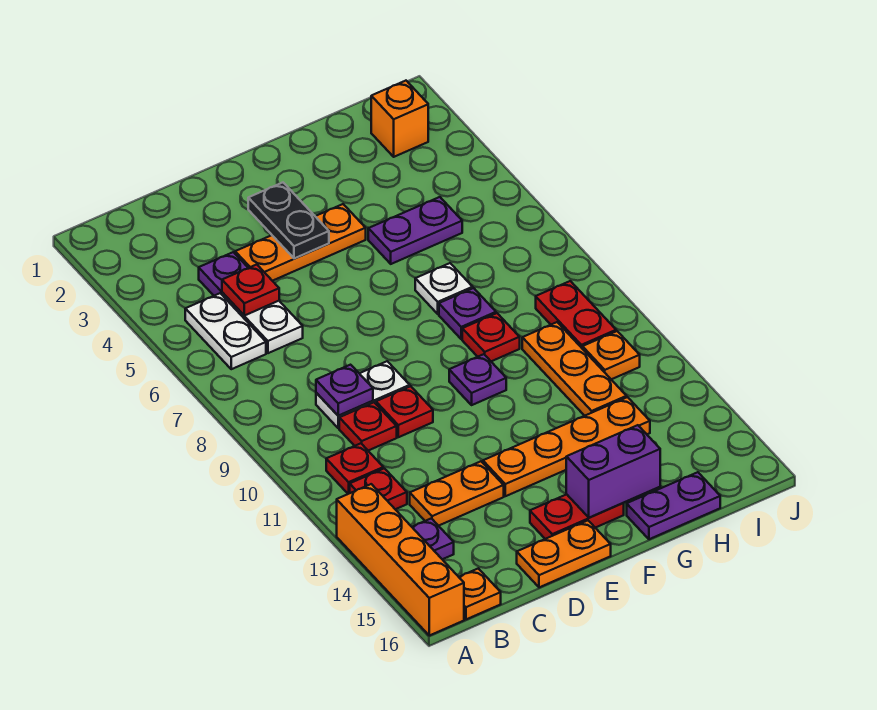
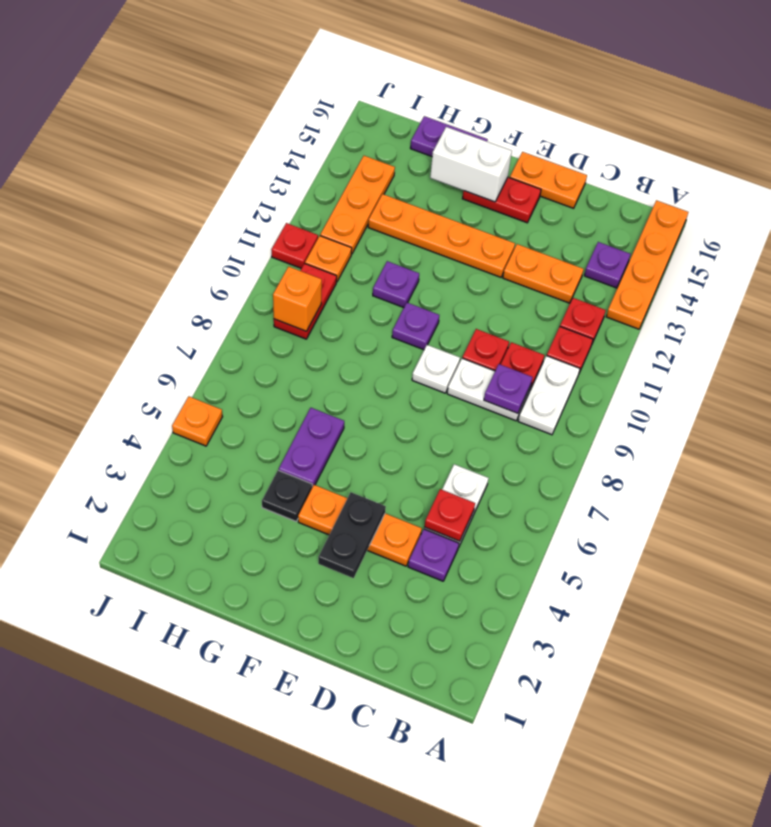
orange 1x4 brick [337,484,464,636] -> orange 1x4 plate [606,200,688,329]
white 1x2 plate [185,293,266,369] -> white 1x2 plate moved to [518,356,580,435]
orange 1x1 plate [459,568,501,619] -> orange 1x1 plate moved to [172,397,222,446]
purple 1x2 brick [566,425,660,518] -> white 1x2 brick [430,127,512,202]
none -> black 1x1 plate [262,470,312,521]
purple 1x2 plate [368,197,462,264] -> purple 1x2 plate turned to [279,408,344,487]
white 1x1 plate [415,263,473,314] -> white 1x1 plate moved to [412,345,460,393]
purple 1x1 plate [439,288,496,339] -> purple 1x1 plate moved to [373,261,419,308]
red 1x1 plate [462,313,520,361] -> red 1x1 plate moved to [271,223,318,268]
orange 1x3 plate [522,322,627,416] -> orange 1x3 plate moved to [320,156,395,254]
orange 1x1 brick [371,81,428,157] -> orange 1x1 brick moved to [273,267,322,331]

